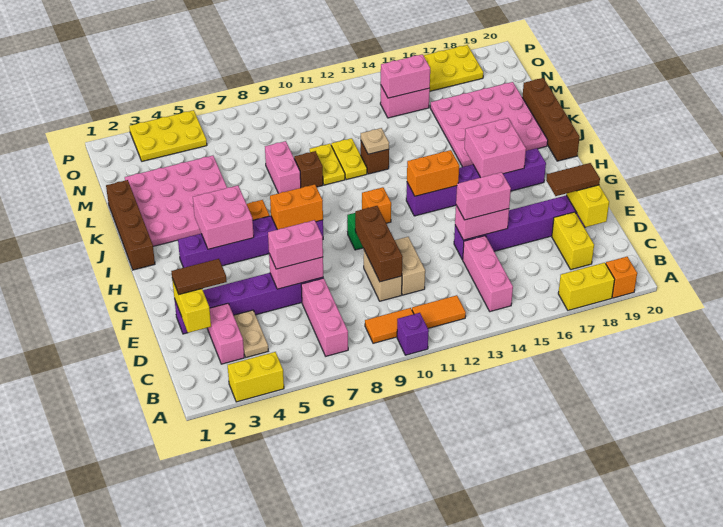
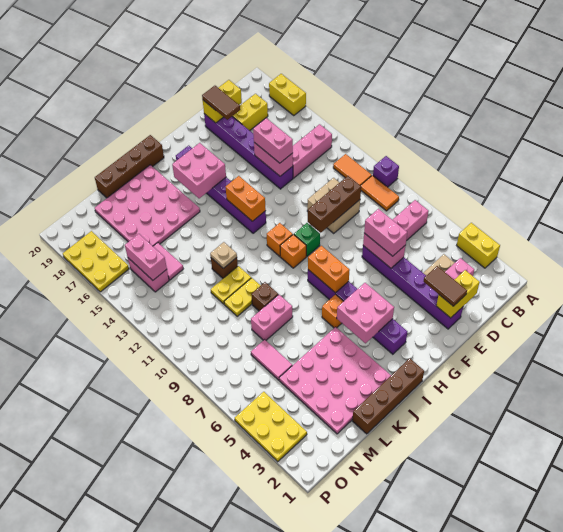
orange 1x1 brick [606,257,637,298] -> orange 1x1 brick moved to [280,234,306,268]
none -> pink 1x2 tile [251,339,292,380]
none -> pink 1x2 tile [153,243,183,280]

